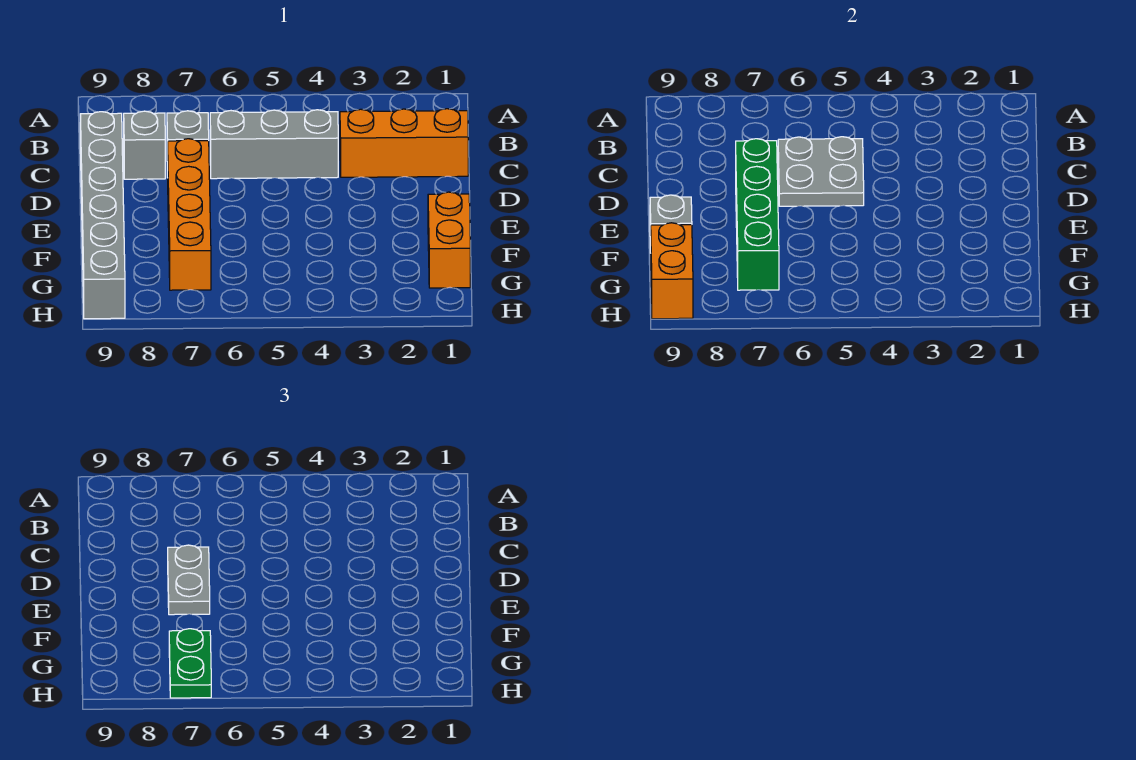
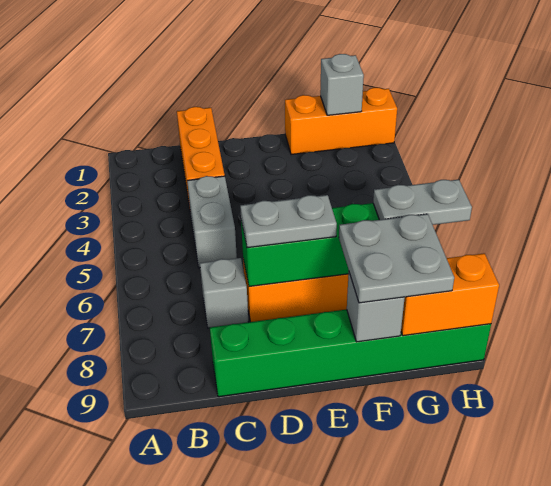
grey 1x3 brick [210,110,338,179] -> grey 1x2 brick [187,176,237,268]
grey 2x2 plate [778,137,864,206] -> grey 2x2 plate moved to [339,214,454,303]
grey 1x1 brick [124,111,165,179] -> grey 1x1 brick moved to [320,54,364,115]
grey 1x6 brick [80,112,125,319] -> green 1x6 brick [210,310,491,397]
orange 1x2 brick [428,192,470,288] -> orange 1x3 brick [285,88,397,155]
green 1x2 plate [169,629,211,698] -> grey 1x2 plate [373,180,472,225]

